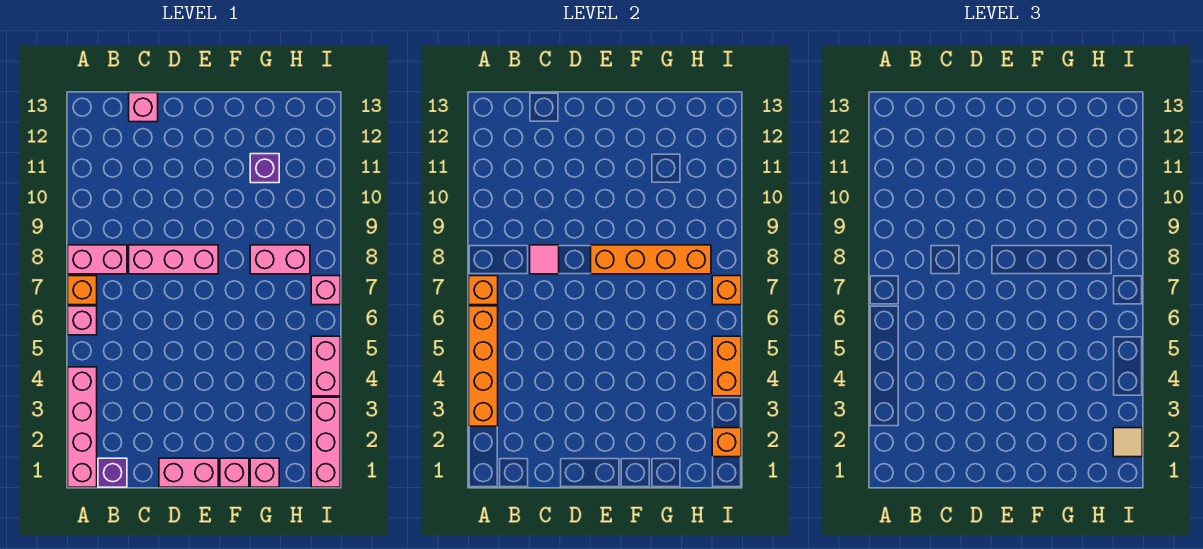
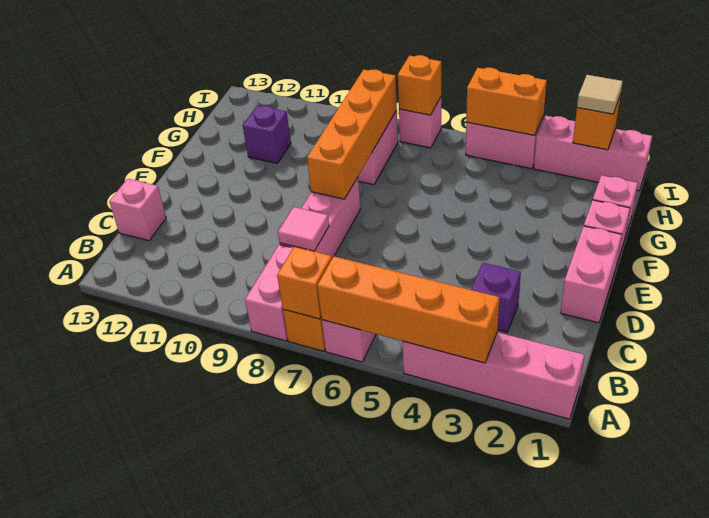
purple 1x1 brick [98,458,127,487] -> purple 1x1 brick moved to [471,263,521,332]

